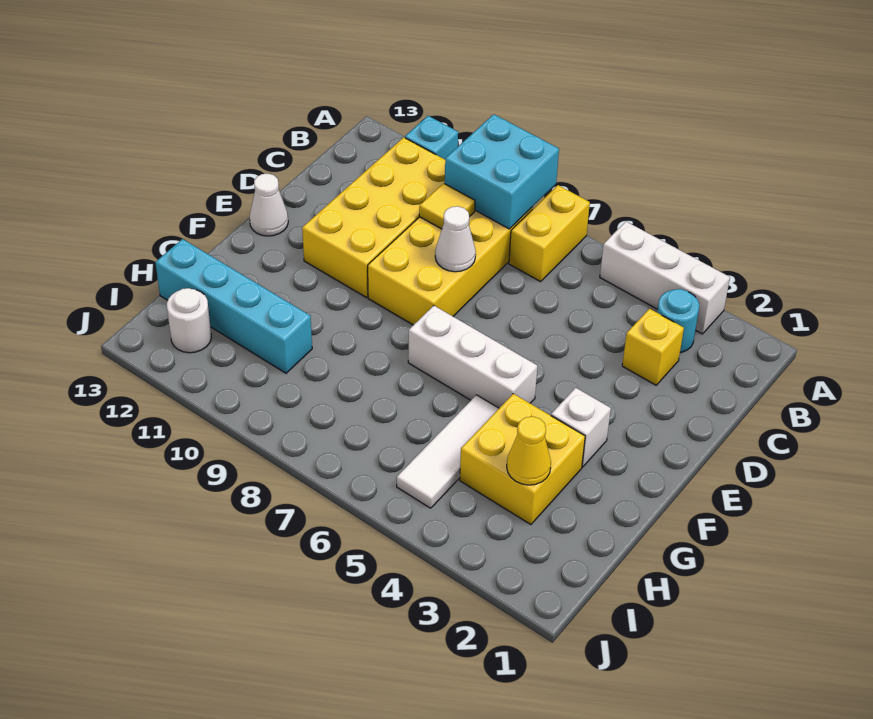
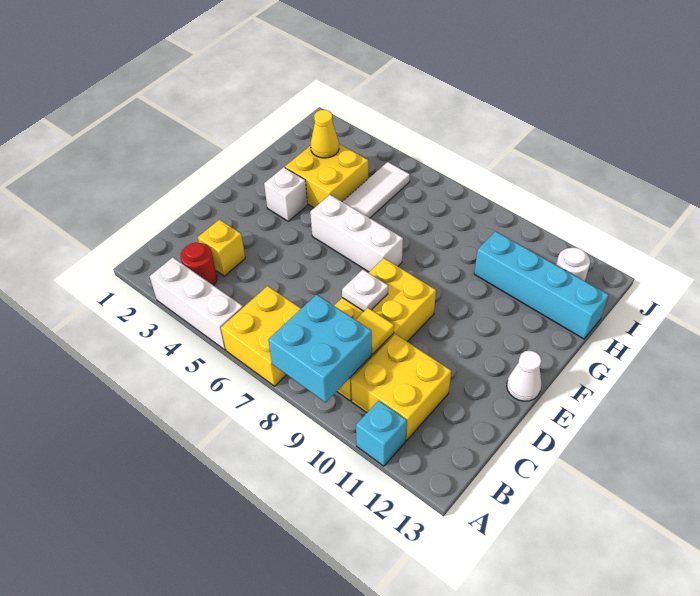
yellow 1x2 brick [509,185,590,282] -> yellow 2x2 brick [221,286,301,386]
cyan 1x1 round brick [657,289,699,353] -> red 1x1 round brick [181,243,217,286]
yellow 2x4 brick [302,137,445,298] -> yellow 2x2 brick [351,334,451,441]
white 1x1 cone [435,206,476,272] -> white 1x1 plate [342,270,388,311]

